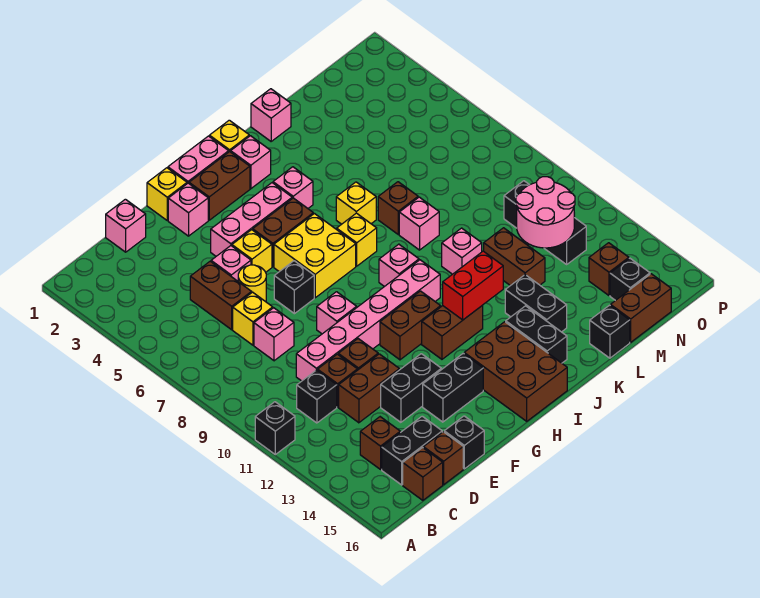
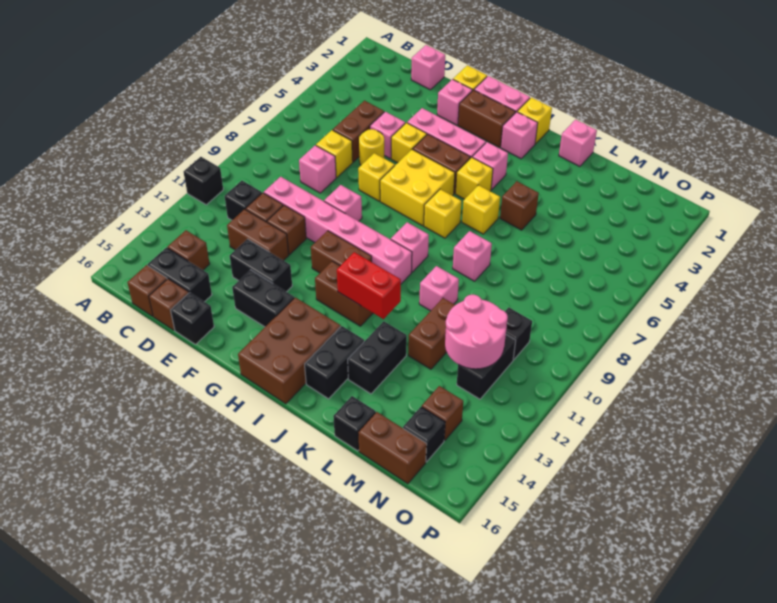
black 1x1 brick [274,261,314,314] -> yellow 1x1 brick [358,153,395,201]
none -> yellow 1x1 brick [455,157,493,199]
brown 1x1 brick [378,182,418,234] -> brown 1x1 brick moved to [500,181,539,230]

